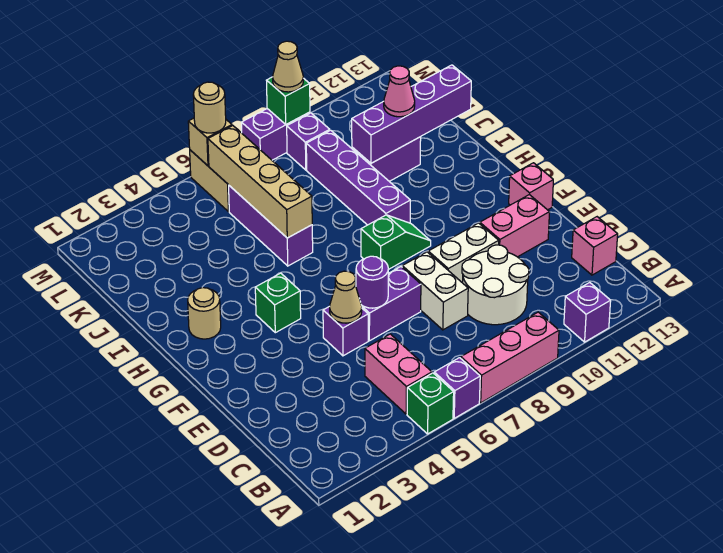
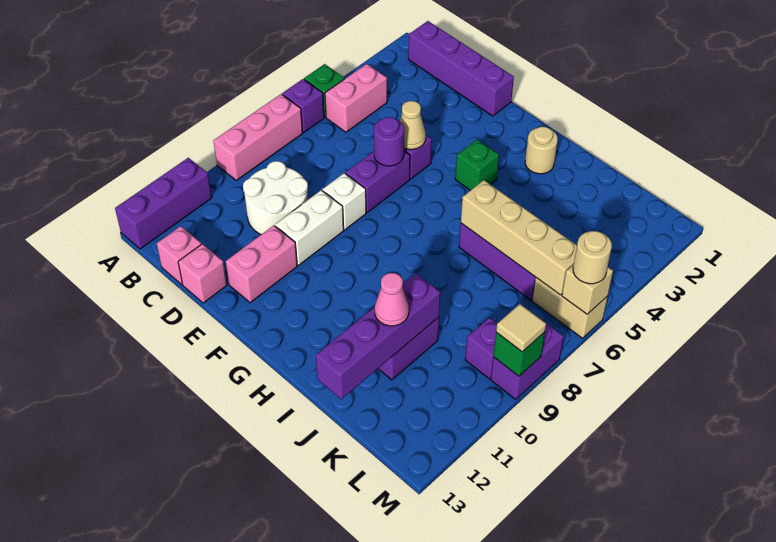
purple 1x1 brick [564,282,611,342] -> purple 1x3 brick [115,158,212,249]
pink 1x2 brick [365,334,432,414] -> pink 1x2 brick turned to [325,64,387,132]
white 1x2 brick [402,252,468,330] -> white 1x1 brick [322,173,366,230]
pink 1x1 brick [509,163,553,210] -> pink 1x1 brick moved to [178,244,227,303]
green 1x2 slope [361,215,431,270] -> none
purple 1x4 brick [306,130,410,225] -> purple 1x4 brick moved to [408,21,514,116]
tan 1x1 cone [273,41,303,92] -> tan 1x1 tile [496,304,546,352]

